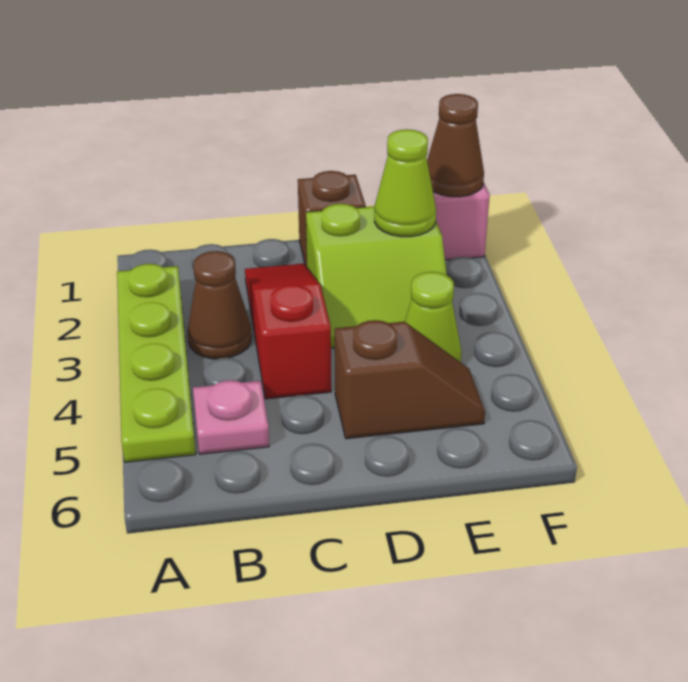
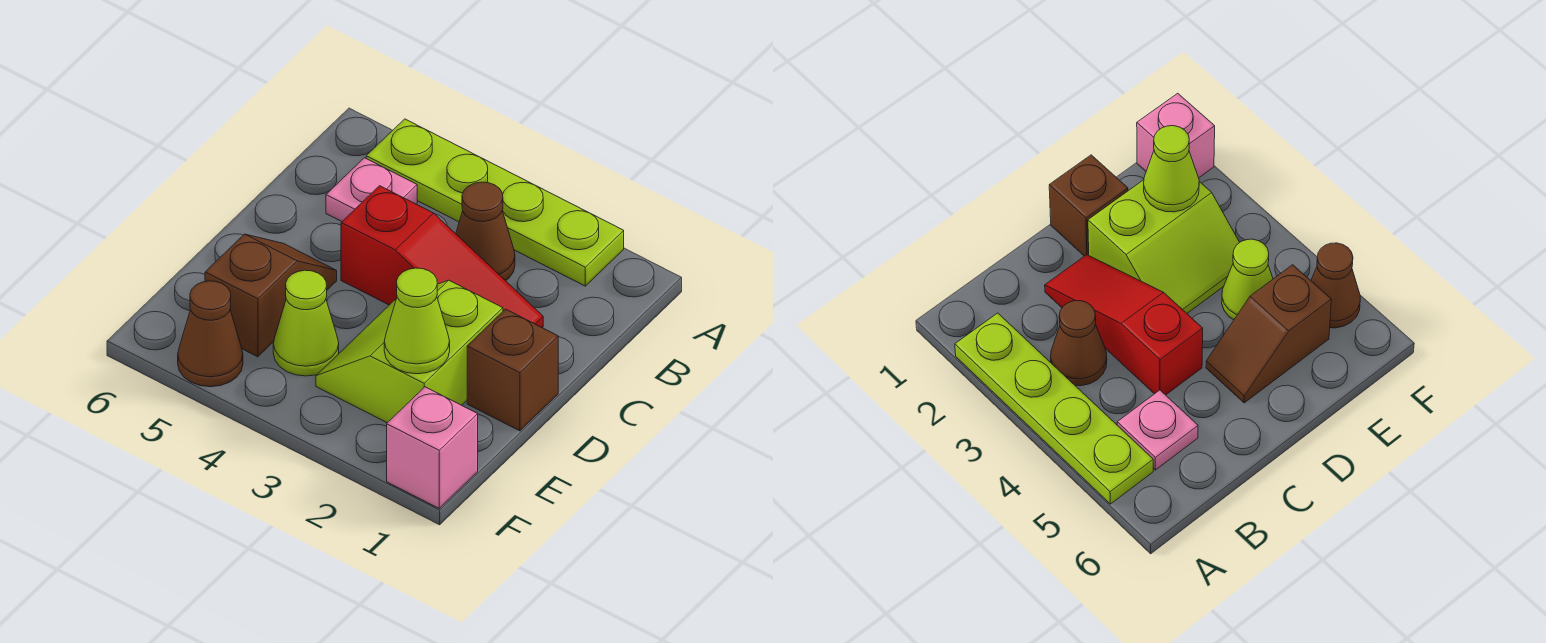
brown 1x2 slope [335,320,485,439] -> brown 1x2 slope turned to [205,234,337,357]
brown 1x1 cone [427,94,484,197] -> brown 1x1 cone moved to [178,281,243,387]

